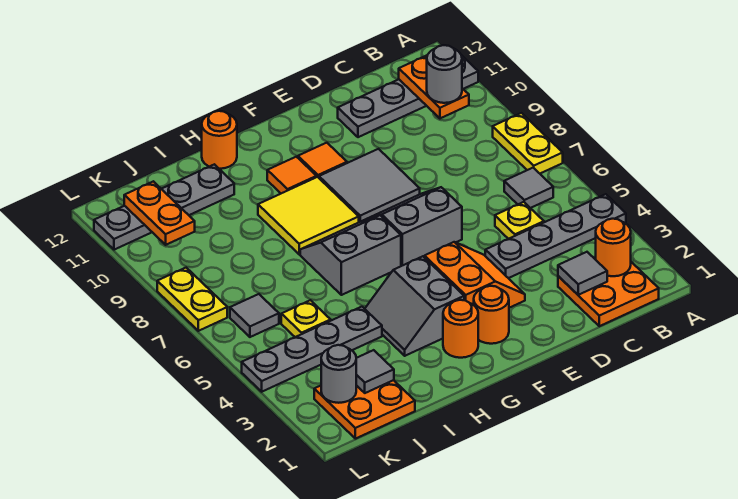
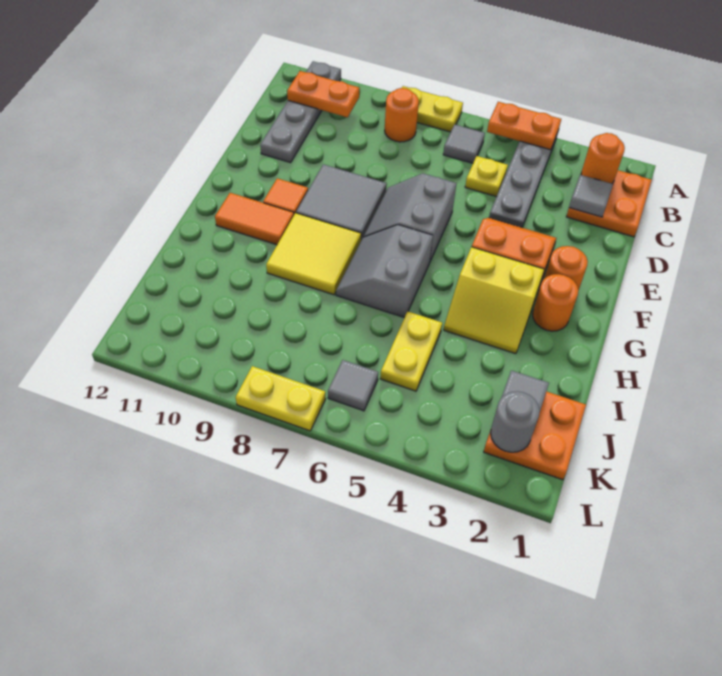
grey 1x1 round brick [427,45,462,103] -> none
grey 2x2 slope [365,256,464,356] -> yellow 2x2 slope [444,247,544,354]
orange 1x1 tile [267,157,317,193] -> orange 1x2 tile [215,193,294,245]
orange 1x1 round brick [202,111,237,169] -> orange 1x1 round brick moved to [385,88,419,142]
grey 1x4 plate [242,307,382,392] -> none
grey 1x4 plate [94,164,234,250] -> none
yellow 1x1 plate [281,300,331,337] -> yellow 1x2 plate [380,311,442,391]
orange 1x2 plate [124,181,195,245] -> orange 1x2 plate moved to [487,102,561,150]

